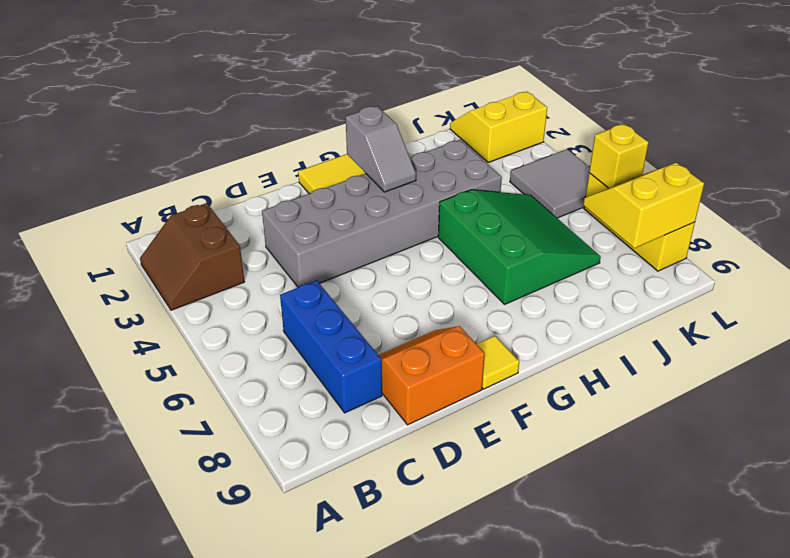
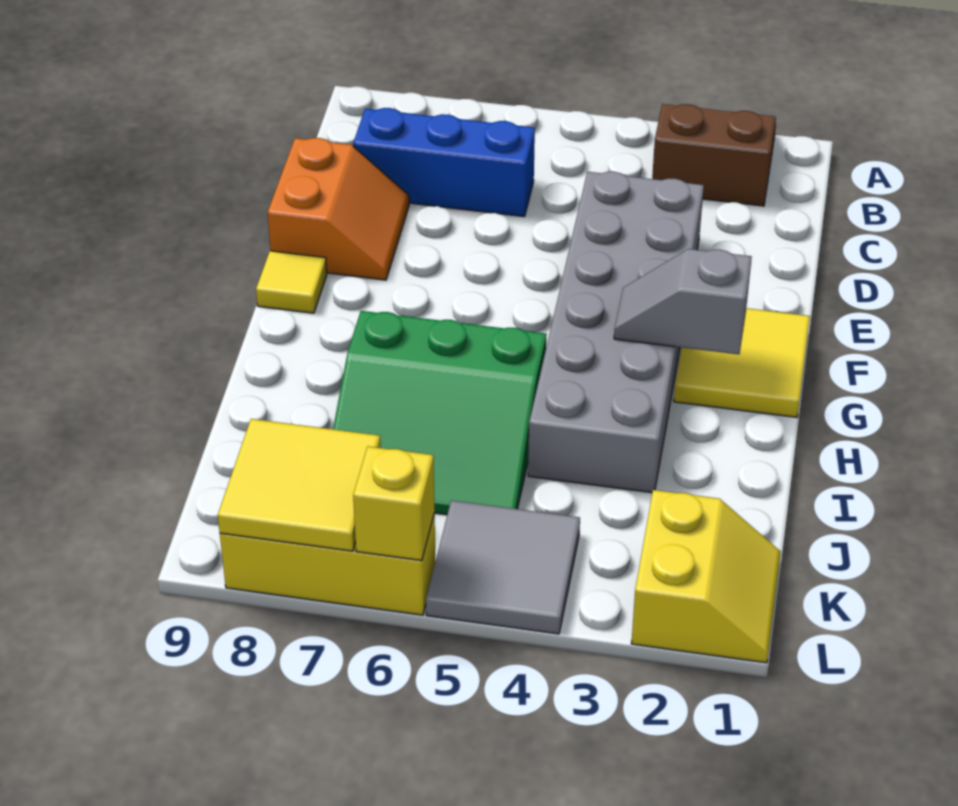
yellow 2x2 slope [583,163,704,248] -> yellow 2x2 tile [218,419,381,551]

